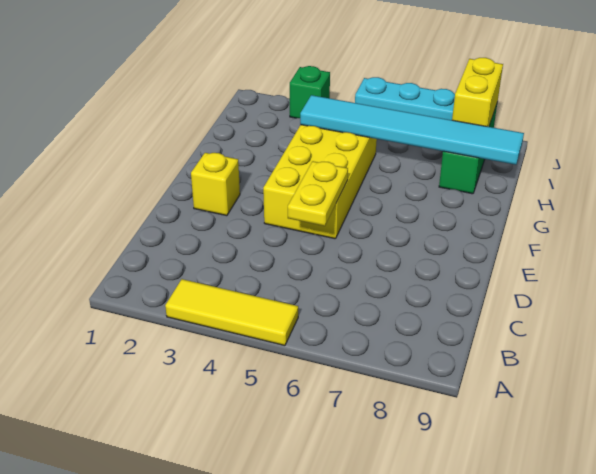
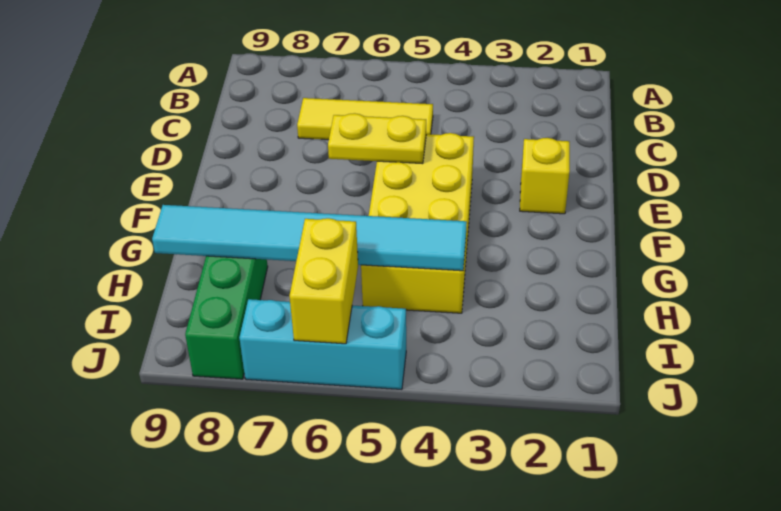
yellow 1x3 tile [165,279,298,346] -> yellow 1x3 tile moved to [297,98,433,140]
yellow 1x2 plate [288,161,348,226] -> yellow 1x2 plate turned to [328,113,426,164]
yellow 1x2 brick [452,58,503,127] -> yellow 1x2 brick moved to [290,218,358,344]
green 1x1 brick [290,66,330,118] -> none

